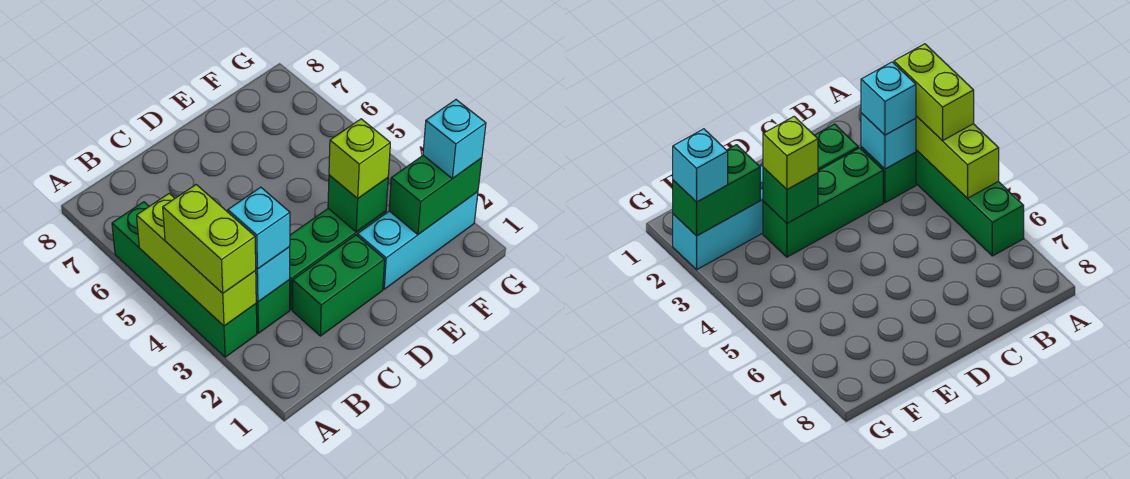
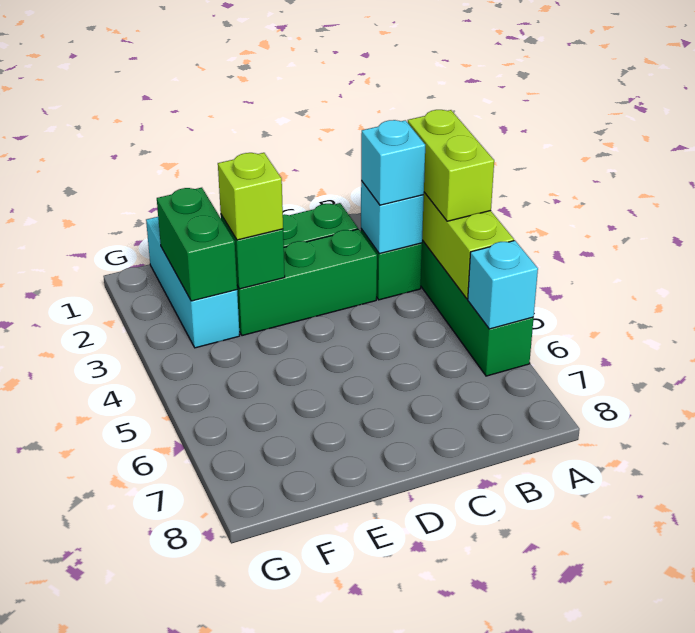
cyan 1x3 brick [357,192,478,289] -> cyan 1x3 brick turned to [146,217,240,348]
green 1x2 brick [389,155,482,234] -> green 1x2 brick turned to [157,188,237,301]
cyan 1x1 brick [423,100,486,179] -> cyan 1x1 brick moved to [468,241,538,329]

